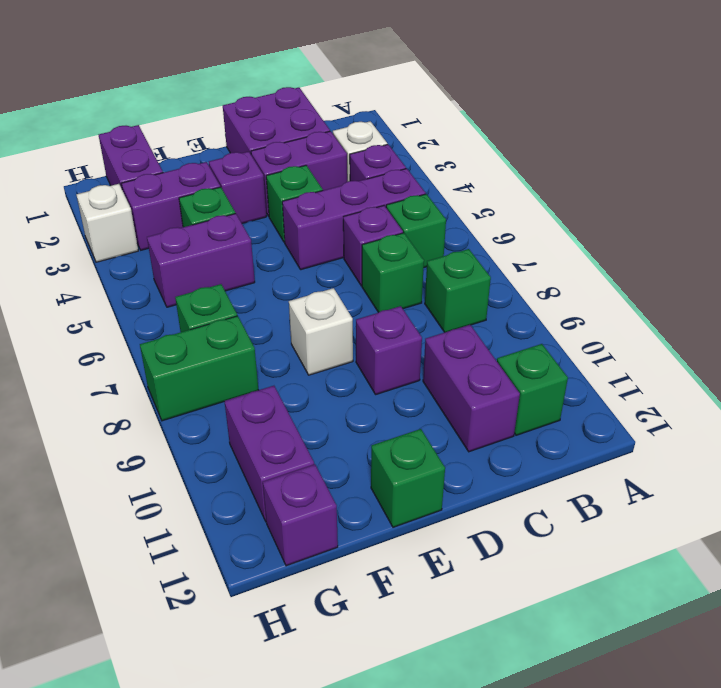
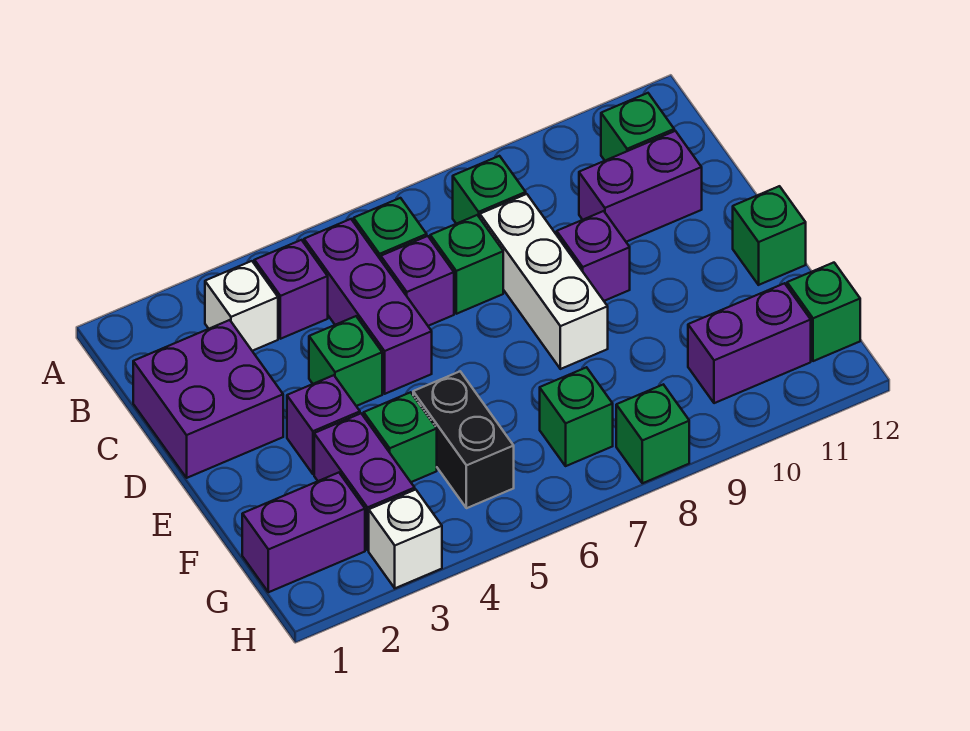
purple 1x2 brick [251,131,347,216] -> none
white 1x1 brick [289,288,353,375] -> white 1x3 brick [480,194,608,369]
purple 1x2 brick [147,213,255,307] -> black 1x2 brick [413,372,514,508]
green 1x2 brick [140,316,258,421] -> green 1x1 brick [616,384,689,483]
purple 1x1 brick [263,464,338,566] -> green 1x1 brick [787,263,860,361]

